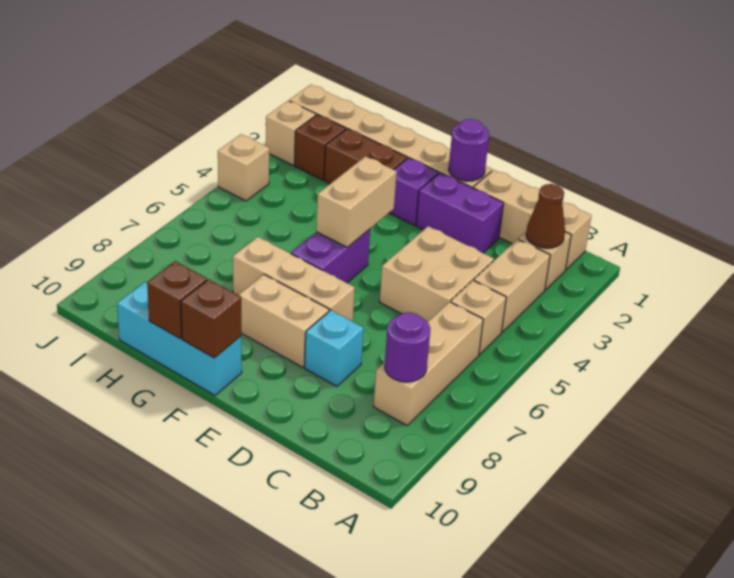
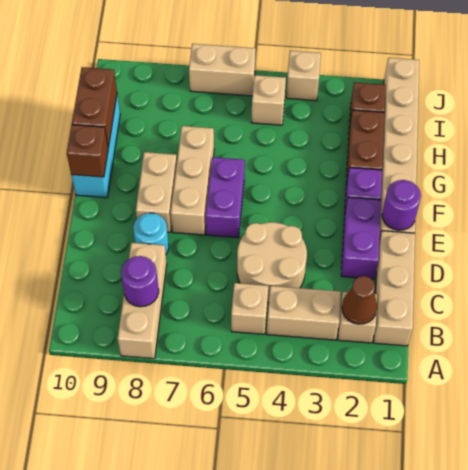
tan 1x3 brick [373,302,483,425] -> tan 1x3 brick turned to [118,243,167,359]
tan 2x2 brick [380,226,494,322] -> tan 2x2 round brick [237,222,307,302]
cyan 1x1 brick [305,310,364,386] -> cyan 1x1 round brick [133,213,169,254]
tan 1x2 brick [316,156,397,247] -> tan 1x2 brick moved to [189,44,256,96]
purple 1x2 brick [291,229,370,283] -> purple 1x2 brick turned to [206,157,245,238]
brown 1x1 brick [147,261,207,339] -> brown 1x2 brick [72,67,117,147]
tan 1x1 brick [266,101,316,165] -> tan 1x1 brick moved to [251,75,286,125]

